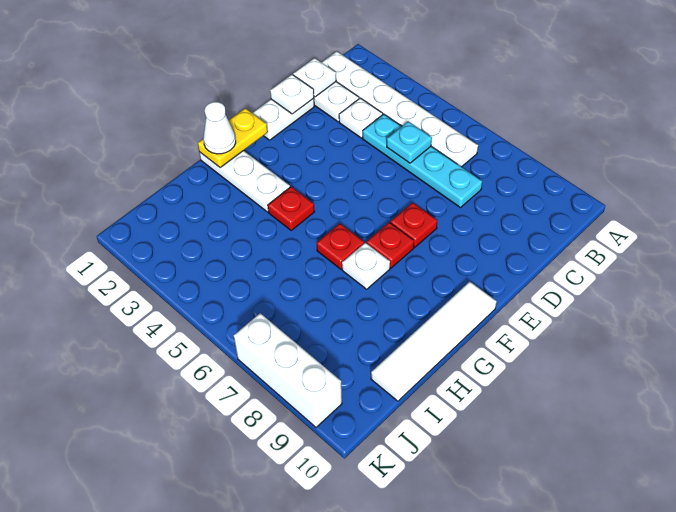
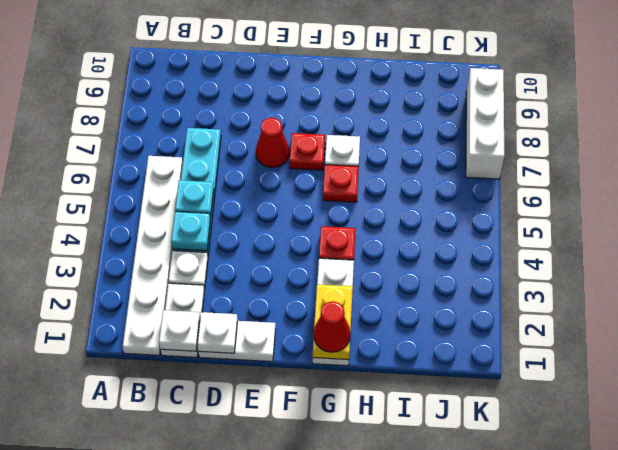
none -> cyan 1x1 plate [171,212,210,251]
red 1x1 plate [390,203,437,247] -> red 1x1 cone [256,118,289,168]
yellow 1x2 plate [198,108,268,167] -> yellow 1x2 plate turned to [313,284,353,360]
white 1x4 tile [371,282,497,401] -> none
white 1x1 cone [203,102,236,154] -> red 1x1 cone [314,301,350,352]

